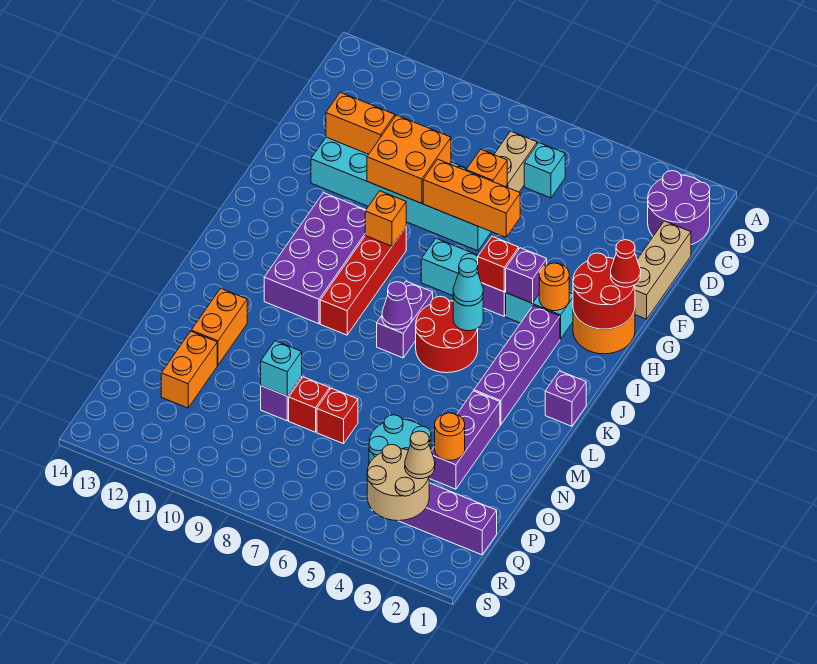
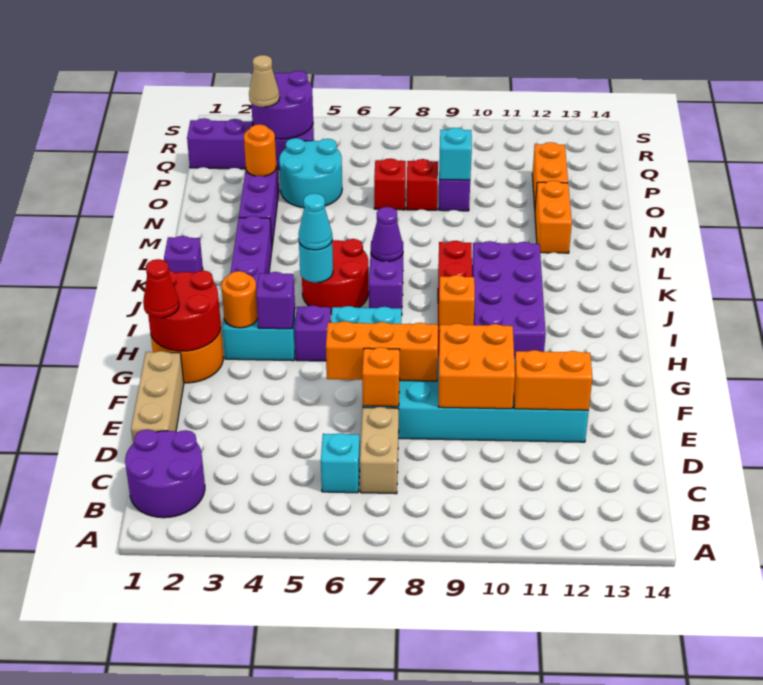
red 1x1 brick [477,236,519,292] -> none
tan 2x2 round brick [367,444,429,521] -> purple 2x2 round brick [251,71,313,139]

